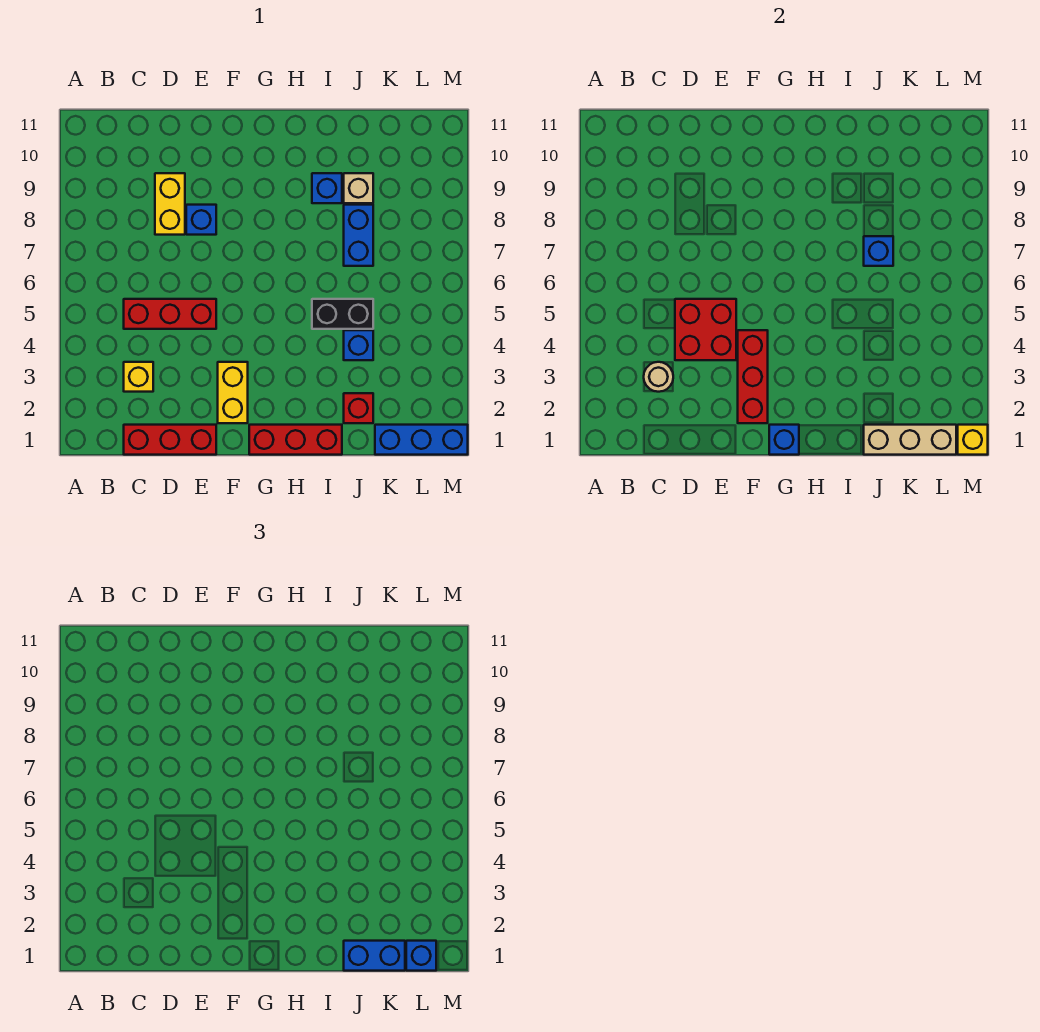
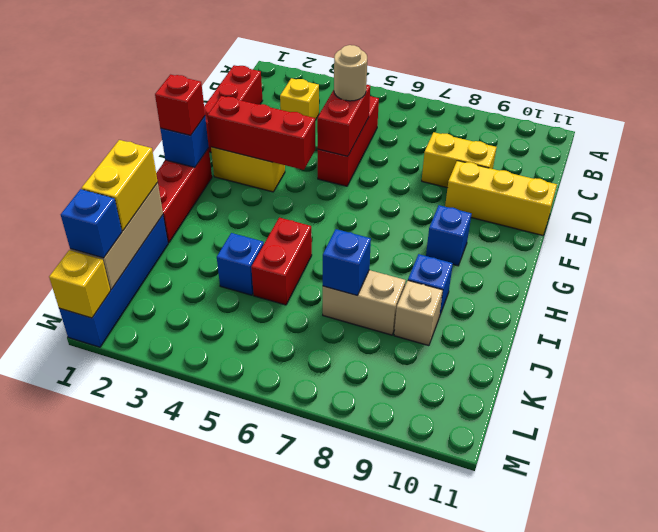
tan 1x1 round brick [644,362,673,392] -> tan 1x1 round brick moved to [334,45,367,101]
red 2x2 brick [675,299,736,360] -> red 1x2 brick [317,85,370,156]
blue 1x1 brick [186,205,216,235] -> blue 1x1 brick moved to [426,205,471,266]
none -> yellow 1x3 brick [445,161,557,235]
black 1x2 brick [312,299,373,329] -> red 1x2 brick [251,218,312,305]
blue 1x2 brick [344,941,405,971] -> yellow 1x2 brick [82,140,158,231]
red 1x1 brick [344,393,373,423] -> red 1x1 brick moved to [155,75,205,135]
blue 1x2 brick [344,205,373,266] -> tan 1x2 brick [323,270,406,335]
blue 1x3 brick [375,425,468,455] -> blue 1x4 brick [59,215,168,347]

